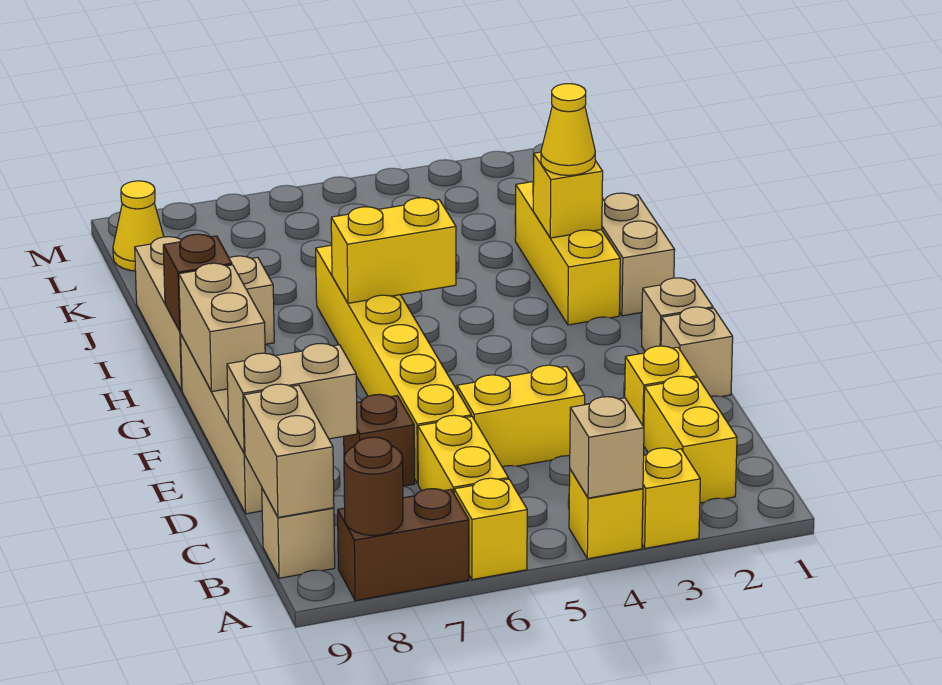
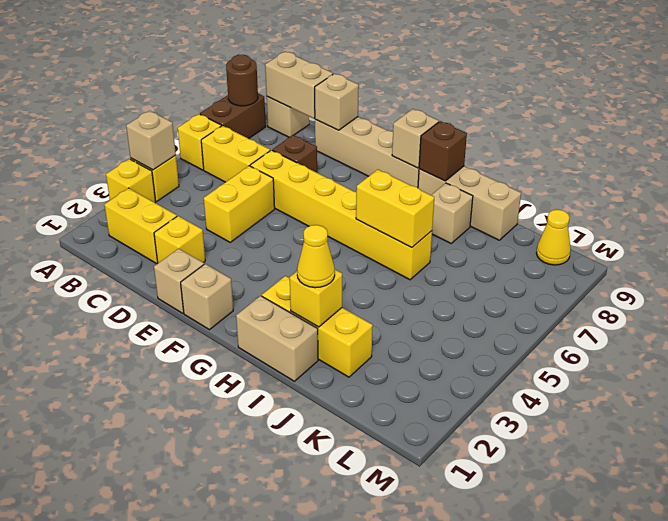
tan 1x2 brick [227,343,357,454] -> tan 1x1 brick [315,74,359,130]
tan 1x2 brick [179,263,265,392] -> tan 1x1 brick [392,109,439,168]
yellow 1x2 brick [331,198,456,303] -> yellow 1x2 brick turned to [356,170,434,248]

